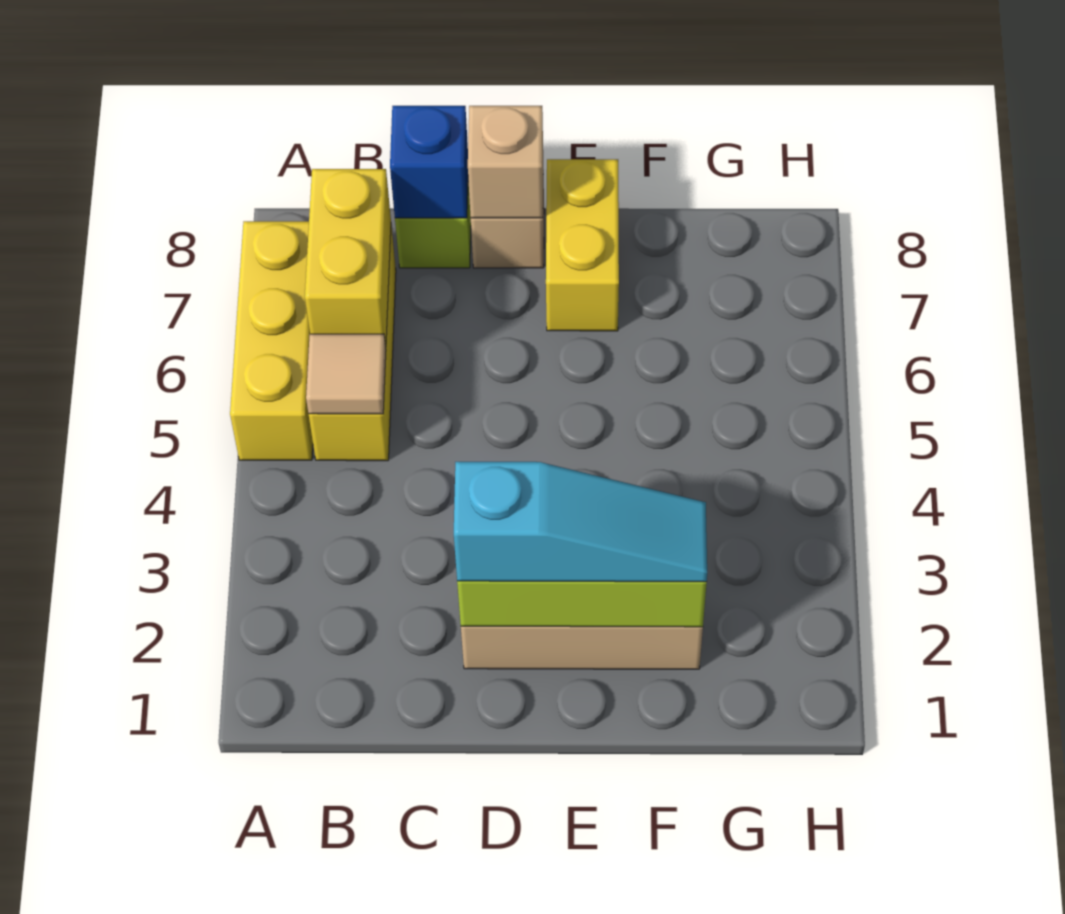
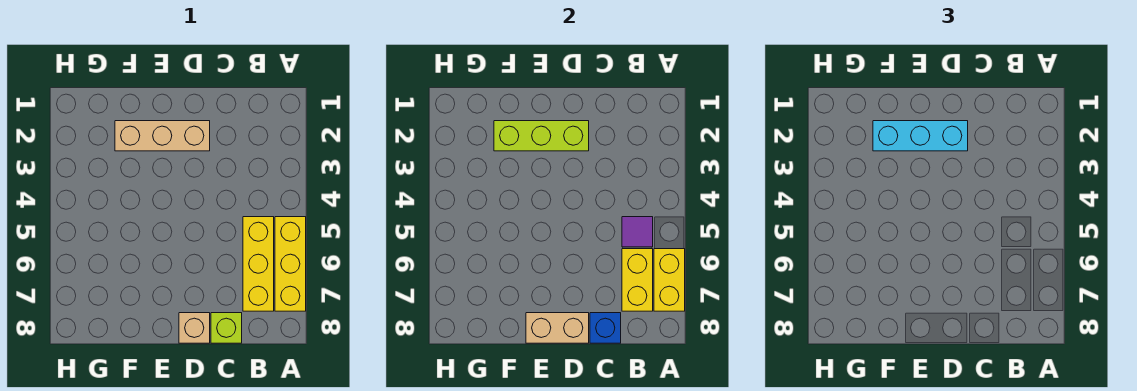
tan 1x1 tile [306,334,386,414] -> purple 1x1 tile [622,217,653,247]
cyan 1x3 slope [454,462,707,582] -> cyan 1x3 brick [873,121,968,151]
tan 1x1 brick [468,106,543,218] -> tan 1x2 brick [526,313,589,343]
yellow 1x2 brick [546,159,619,331] -> yellow 1x2 brick moved to [654,249,685,311]

